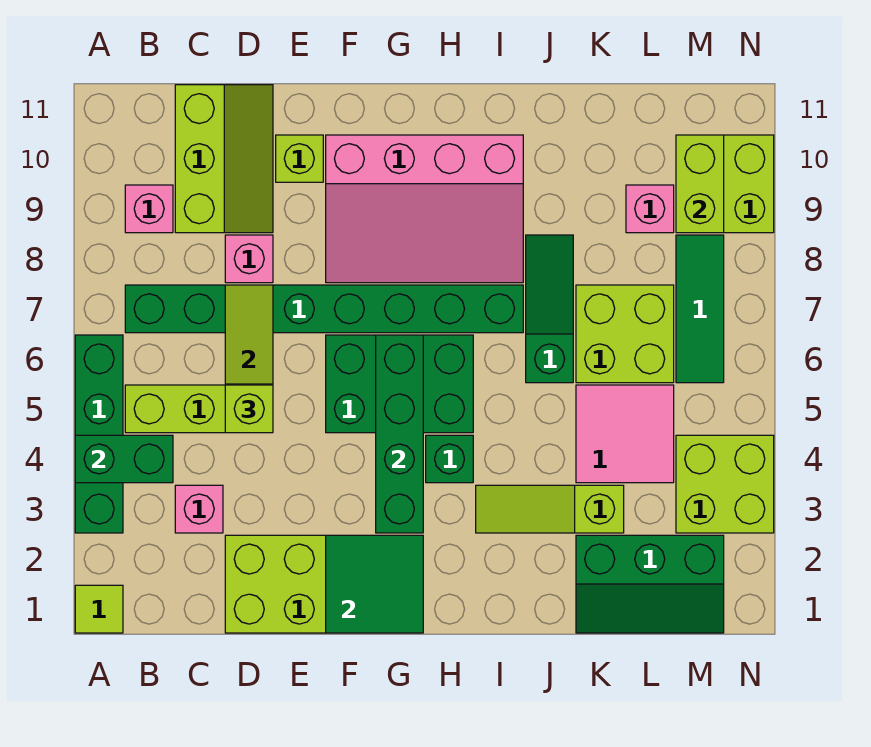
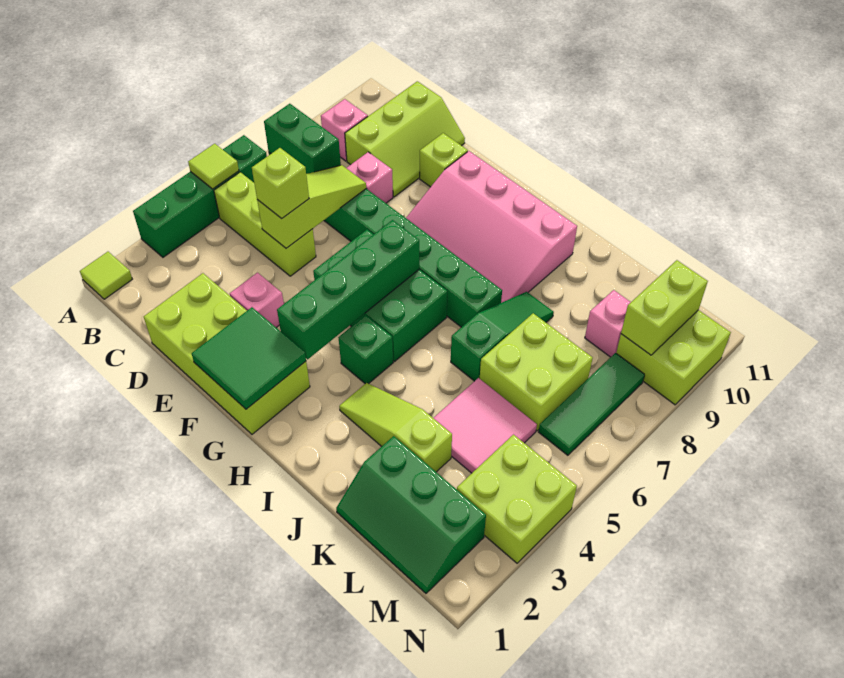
green 1x2 brick [75,435,173,483] -> green 1x2 brick moved to [264,104,341,174]
none -> lime 1x1 tile [188,144,239,189]
pink 1x1 brick [175,485,223,533] -> pink 1x1 brick moved to [230,273,284,328]

